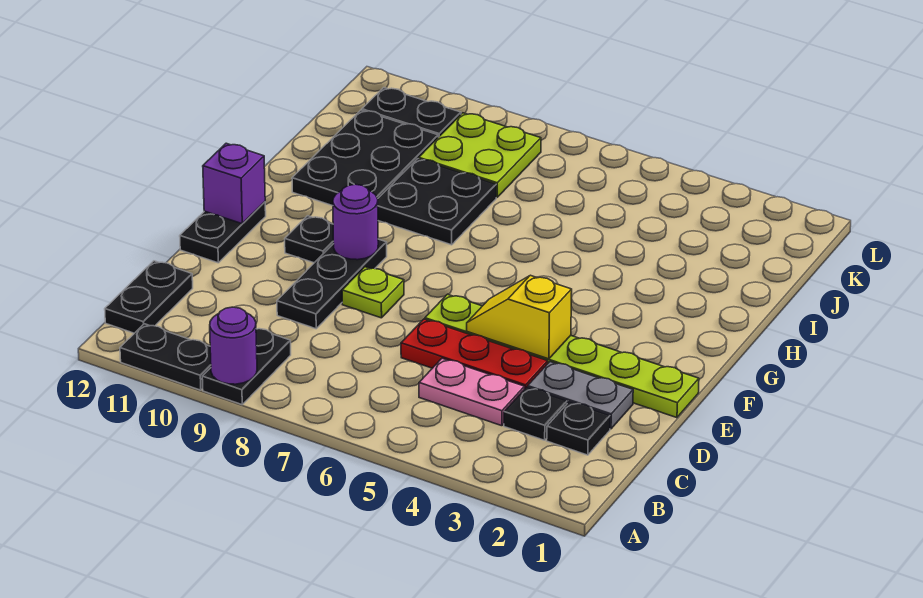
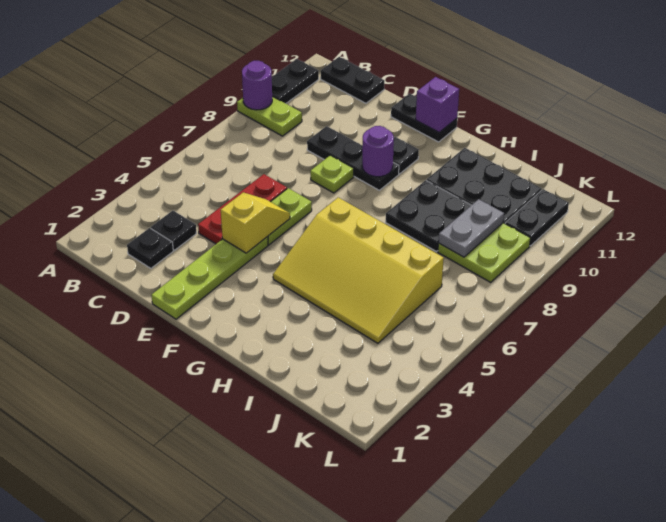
black 1x2 plate [202,329,291,405] -> lime 1x2 plate [237,96,302,136]
pink 1x2 plate [419,358,524,426] -> none
grey 1x2 plate [528,362,633,429] -> grey 1x2 plate moved to [438,199,504,257]
none -> yellow 3x4 slope [273,197,444,343]

